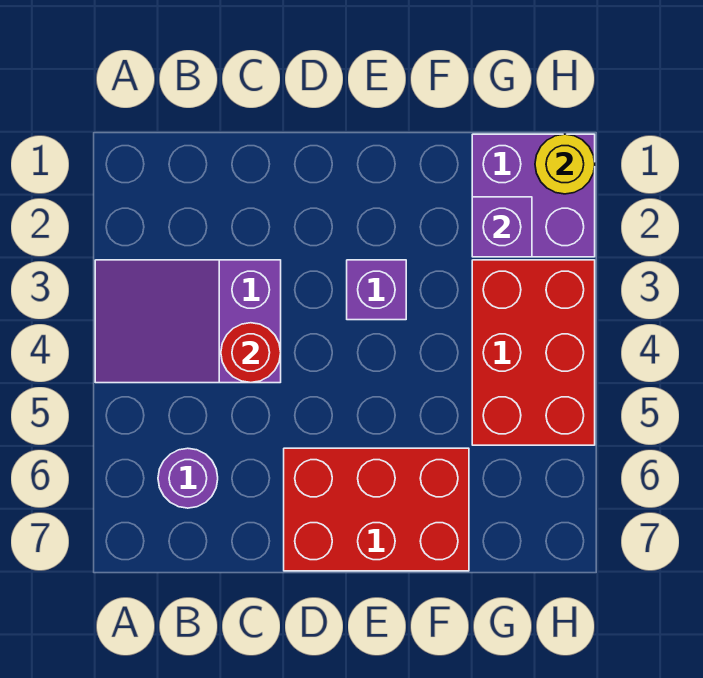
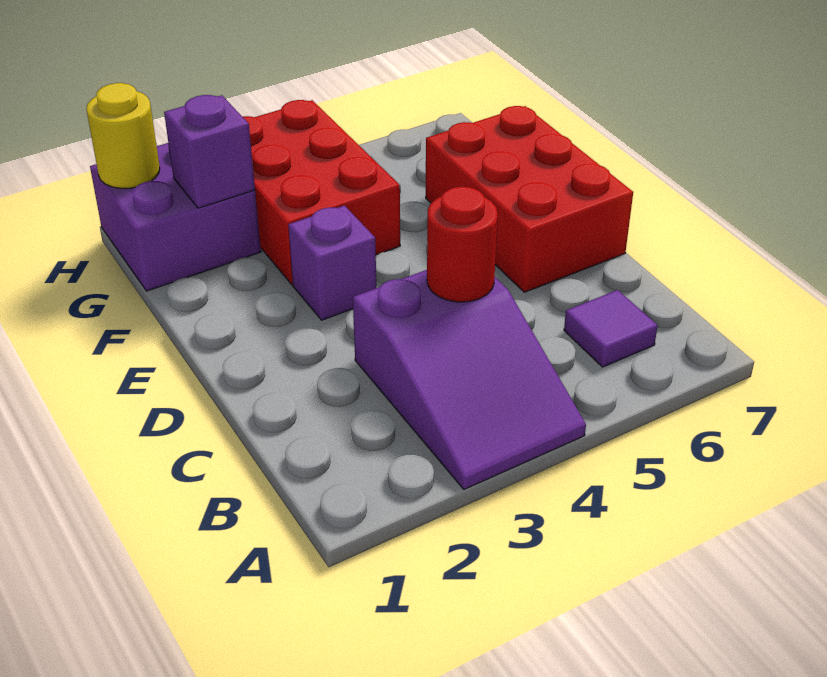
purple 1x1 round brick [158,448,218,508] -> purple 1x1 tile [564,290,658,367]
red 2x3 brick [472,260,595,445] -> red 2x3 brick turned to [242,100,400,285]

